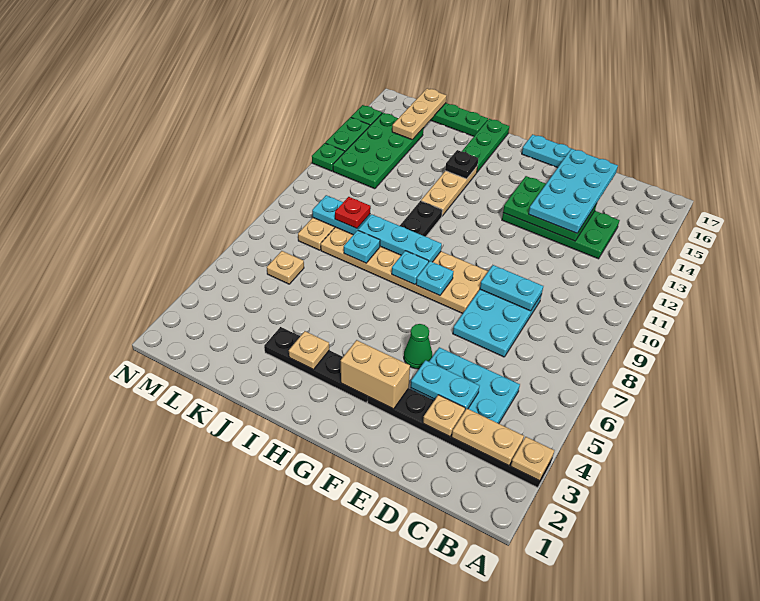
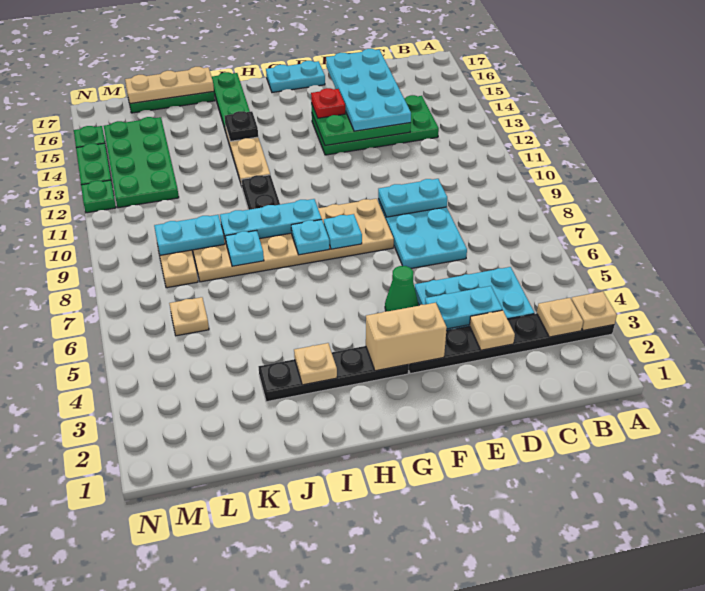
tan 1x2 plate [452,409,524,466] -> tan 1x1 plate [537,298,583,337]
red 1x1 plate [335,197,371,229] -> red 1x1 plate moved to [311,88,345,118]
tan 1x3 plate [392,88,446,140] -> tan 1x3 plate turned to [125,67,214,104]

